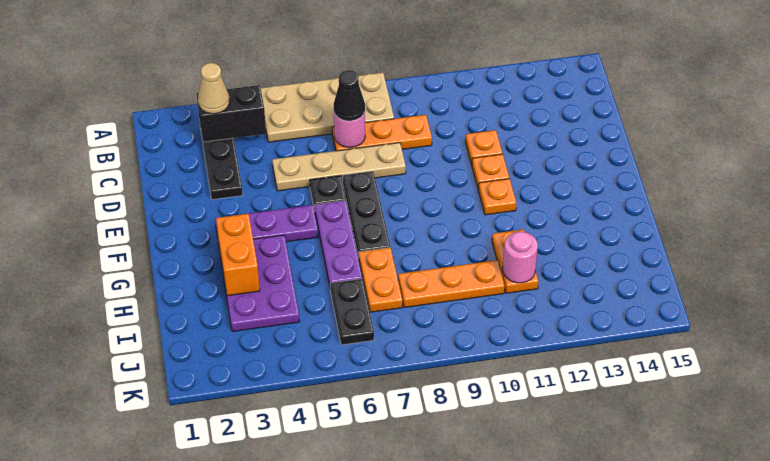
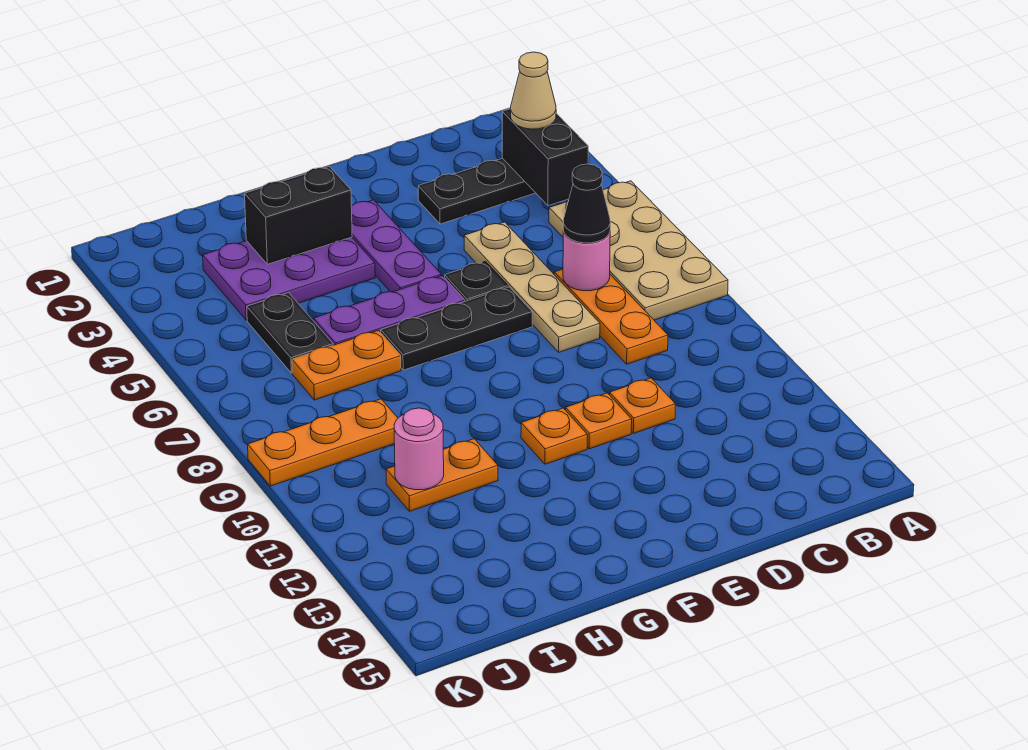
orange 1x2 brick [216,214,260,296] -> black 1x2 brick [245,166,352,264]
black 1x2 plate [330,279,374,345] -> black 1x2 plate turned to [247,293,333,373]
orange 1x3 plate [398,260,505,308] -> orange 1x3 plate turned to [248,399,398,486]

